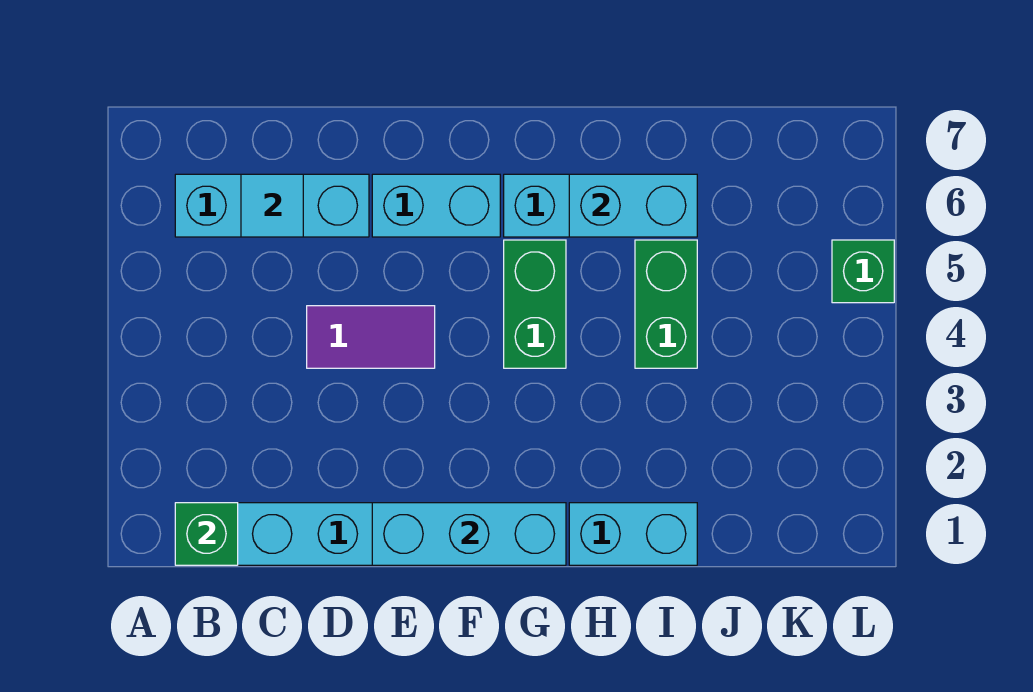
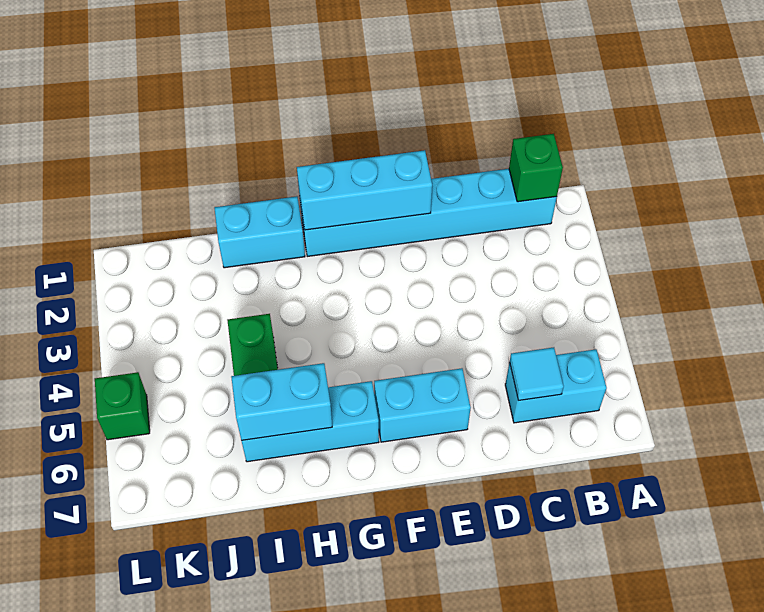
cyan 1x3 brick [175,174,369,237] -> cyan 1x2 brick [505,349,607,423]
purple 1x2 tile [307,306,435,368] -> none
green 1x2 brick [504,240,566,368] -> none

